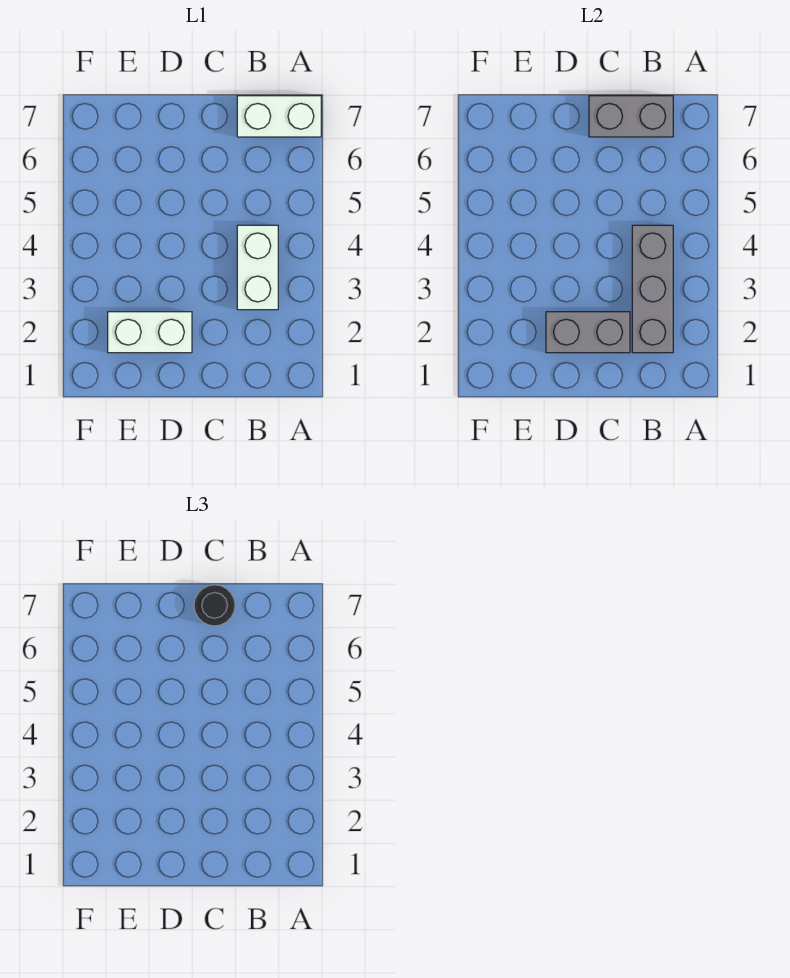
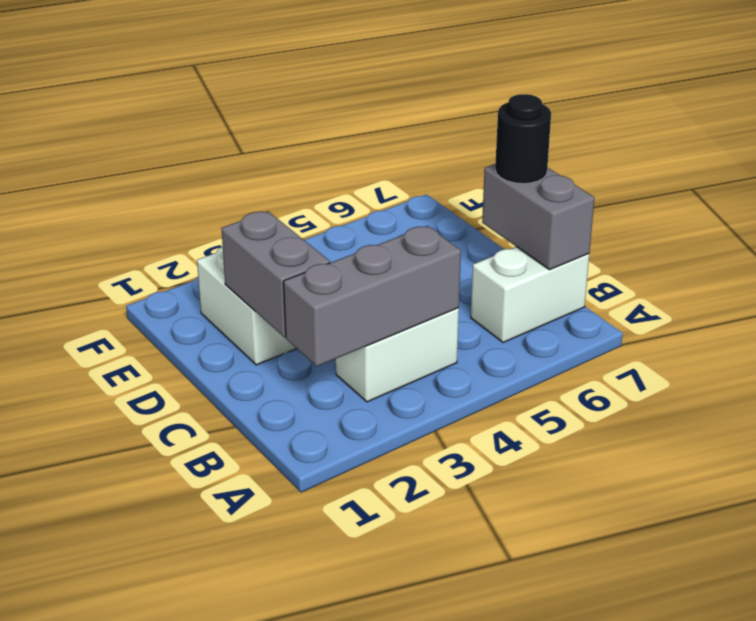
white 1x2 brick [237,96,321,137] -> white 1x2 brick turned to [471,247,589,343]

